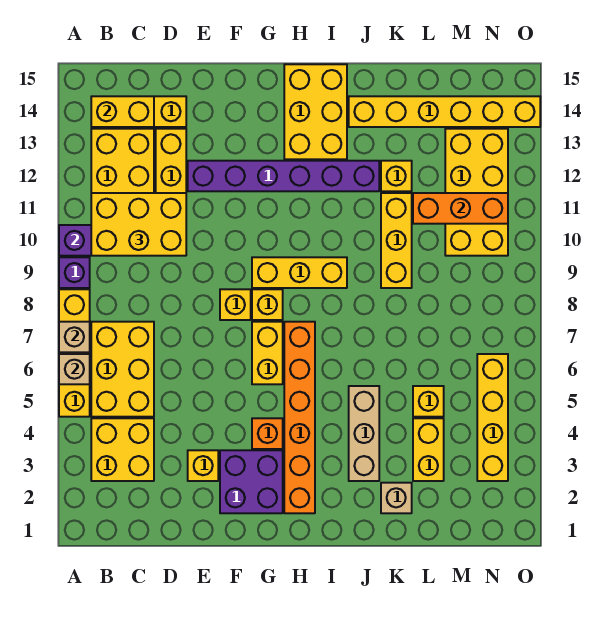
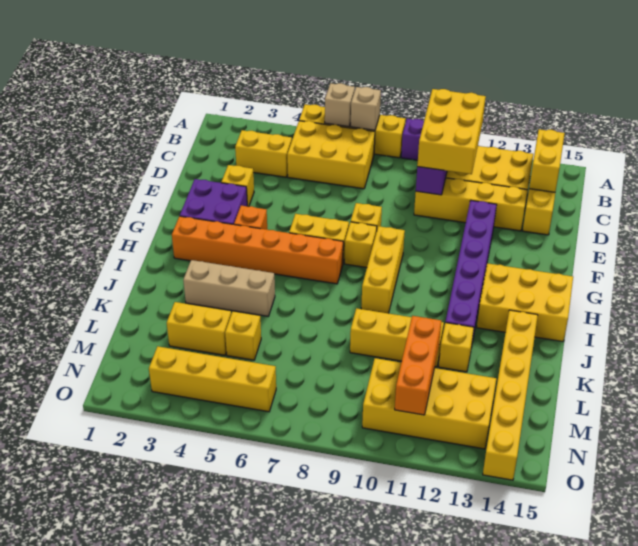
yellow 2x2 brick [91,418,154,481] -> yellow 1x2 brick [235,130,292,177]
tan 1x1 brick [381,483,412,513] -> none

